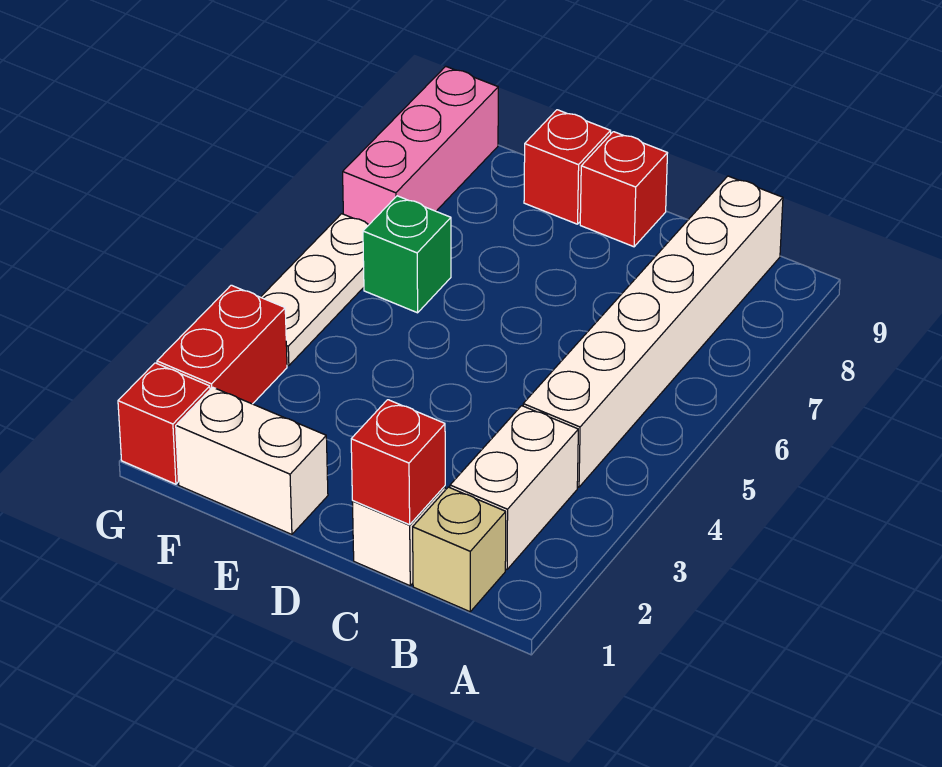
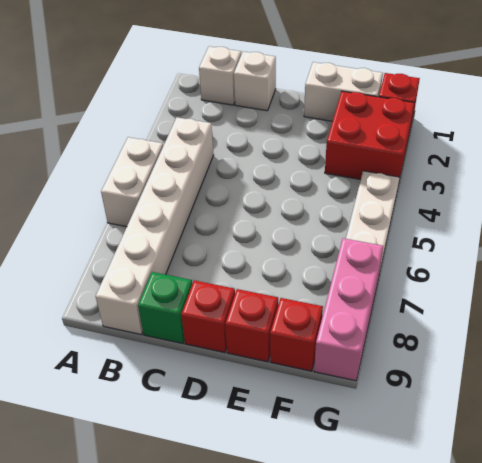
tan 1x1 brick [413,487,506,612] -> white 1x1 brick [199,46,241,105]
white 1x2 brick [450,406,578,569] -> white 1x2 brick moved to [101,137,163,227]
red 1x1 brick [351,400,445,525] -> red 1x1 brick moved to [270,298,323,371]
green 1x1 brick [363,196,451,313] -> green 1x1 brick moved to [138,272,192,343]
red 1x2 brick [157,285,287,404] -> red 2x2 brick [325,91,414,180]

